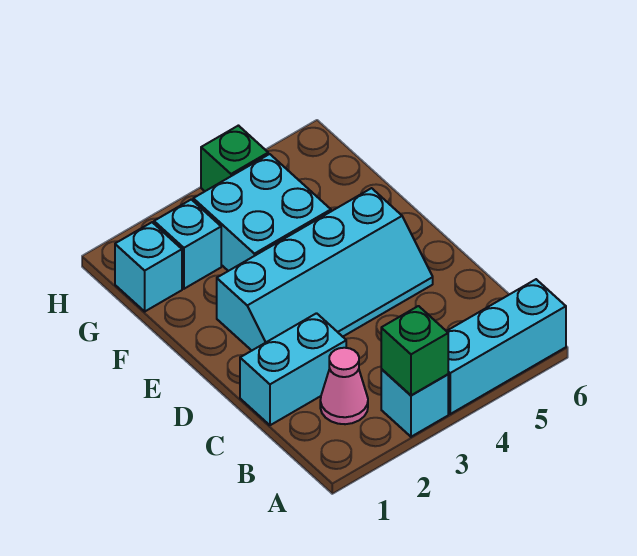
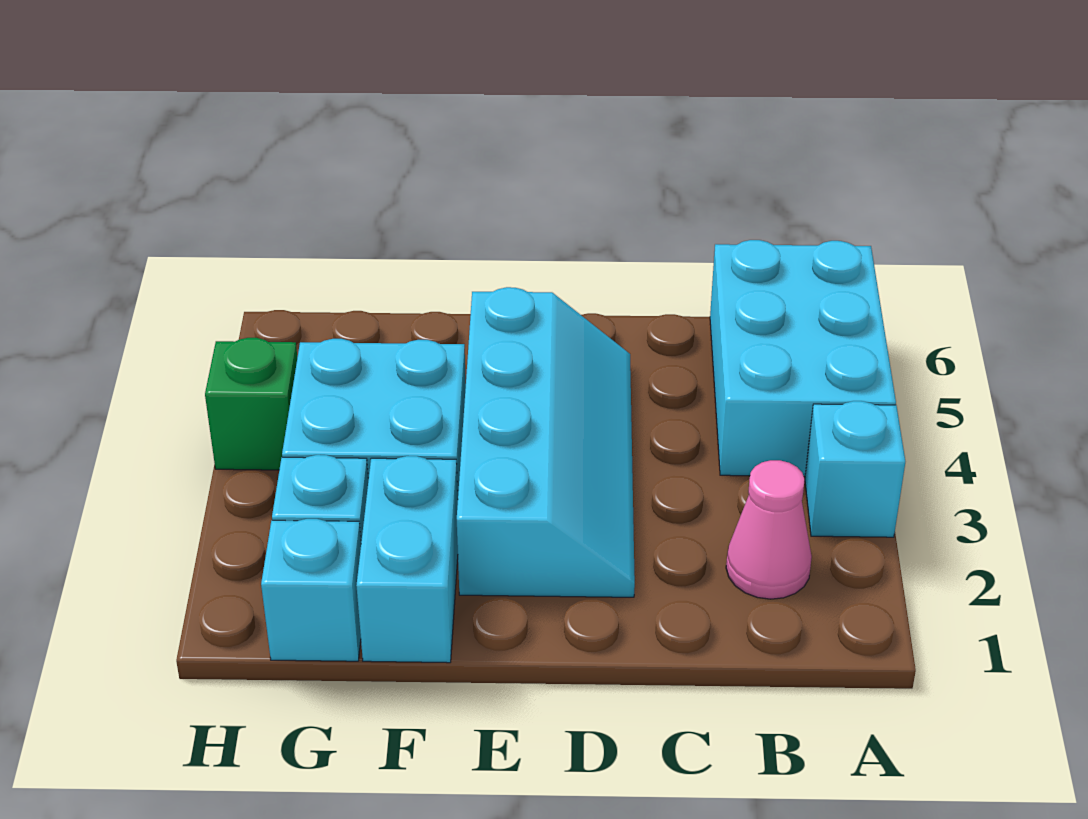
green 1x1 brick [381,306,448,395] -> none
cyan 1x3 brick [447,279,566,414] -> cyan 2x3 brick [710,240,896,476]
cyan 1x2 brick [240,313,346,425] -> cyan 1x2 brick moved to [356,456,458,663]

